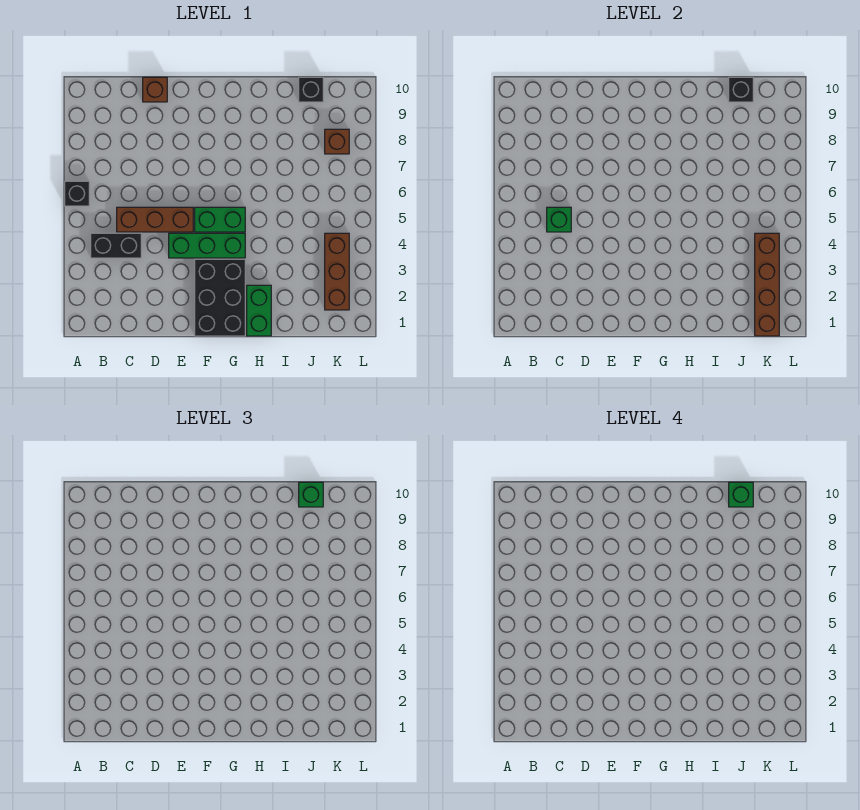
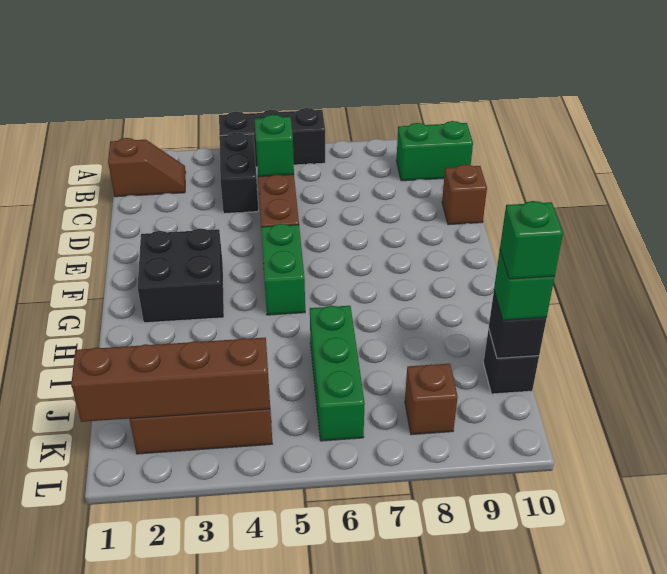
black 1x1 brick [65,181,89,206] -> black 1x3 brick [219,108,325,167]
none -> brown 1x2 slope [108,138,186,197]
green 1x3 brick [169,233,245,258] -> green 1x3 brick moved to [310,306,365,441]
black 2x3 brick [195,259,245,336] -> black 2x2 brick [138,228,224,323]
green 1x2 brick [247,285,271,336] -> green 1x2 brick moved to [396,121,473,181]

